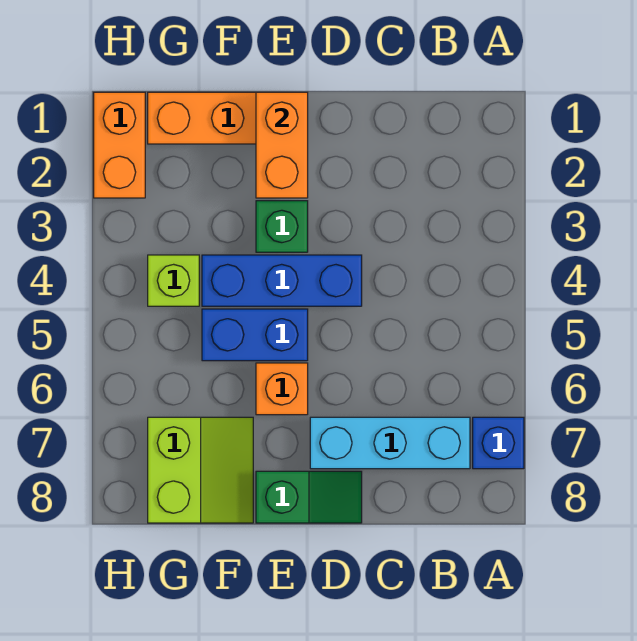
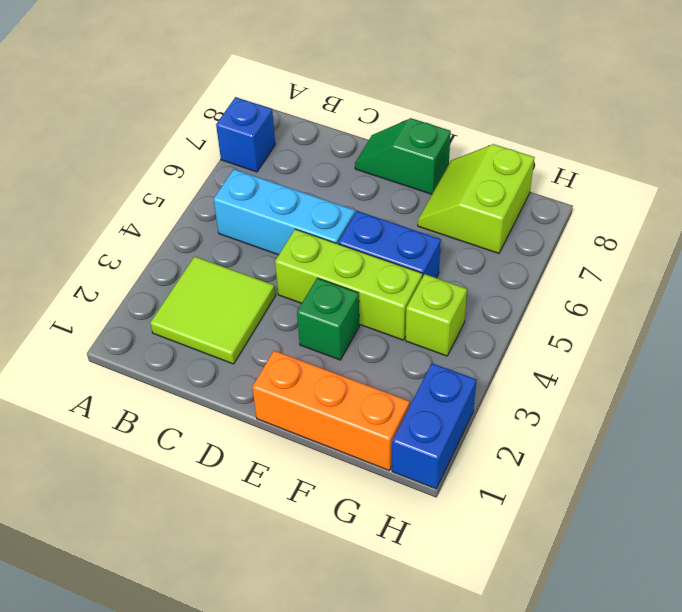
none -> lime 2x2 tile [150,256,275,364]
cyan 1x3 brick [310,417,470,469] -> cyan 1x3 brick moved to [213,169,355,255]
blue 1x3 brick [202,255,362,306] -> lime 1x3 brick [275,229,422,340]
orange 1x2 brick [256,92,308,198] -> none
orange 1x1 brick [256,363,308,415] -> none
orange 1x2 brick [94,92,145,198] -> blue 1x2 brick [392,363,477,489]

